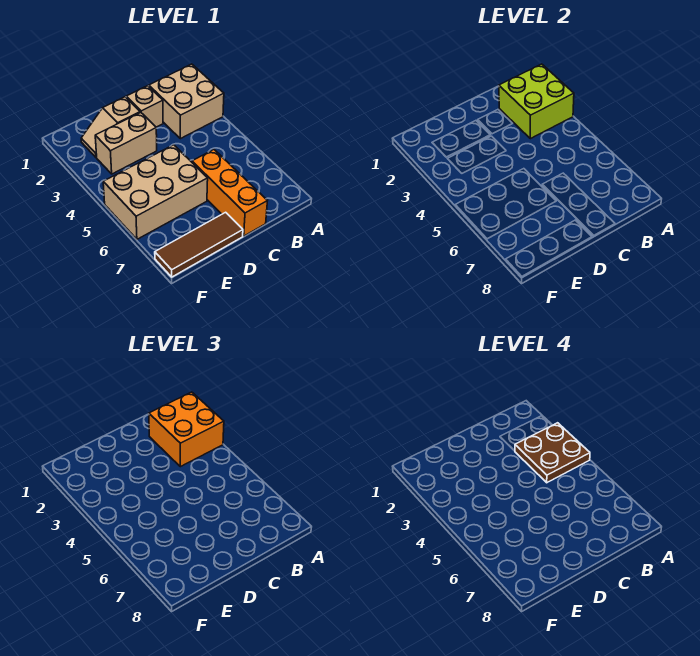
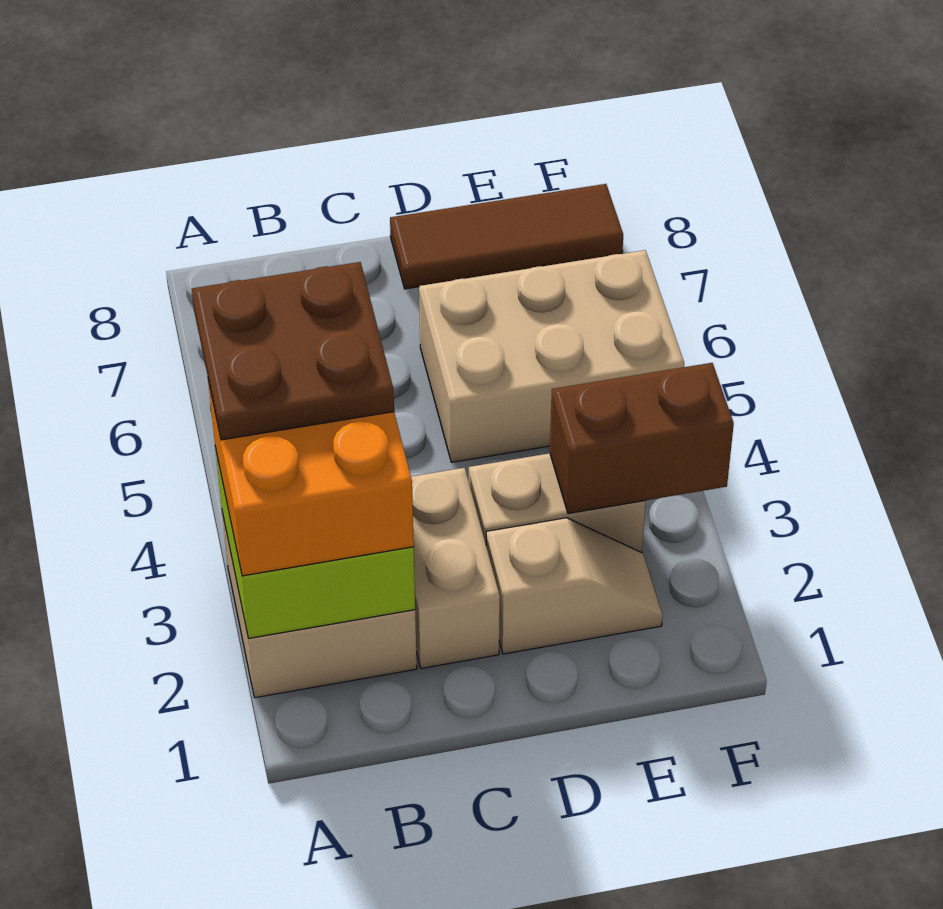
tan 1x1 brick [126,86,163,127] -> tan 1x2 brick [411,468,500,668]
orange 1x3 brick [192,150,267,236] -> none
none -> brown 1x2 brick [550,363,734,514]

